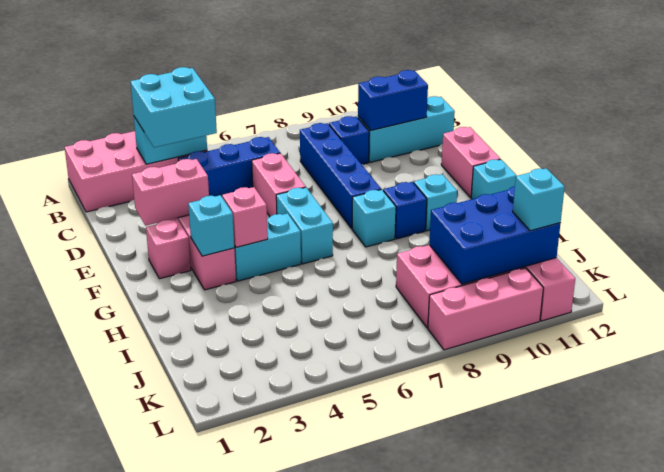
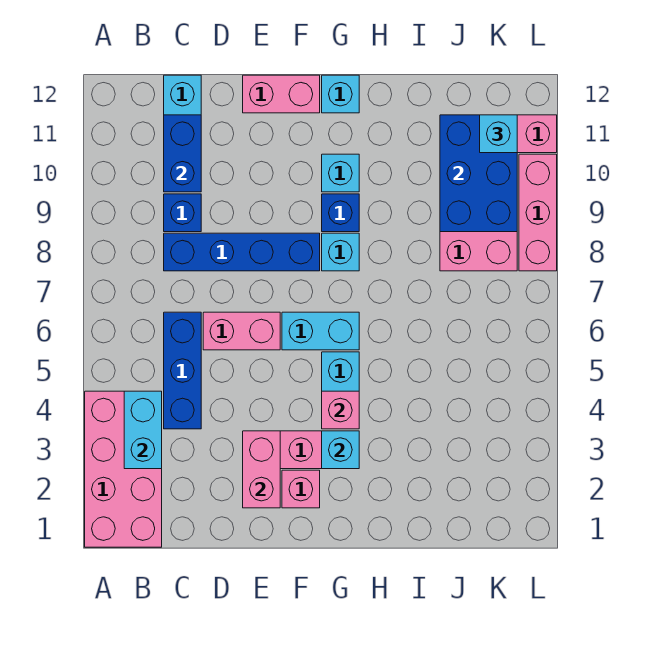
cyan 2x2 brick [130,67,217,147] -> none

